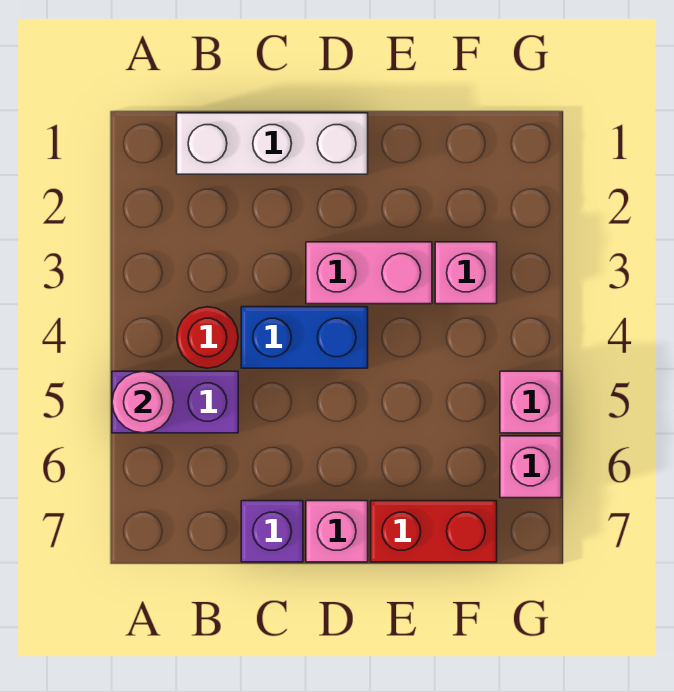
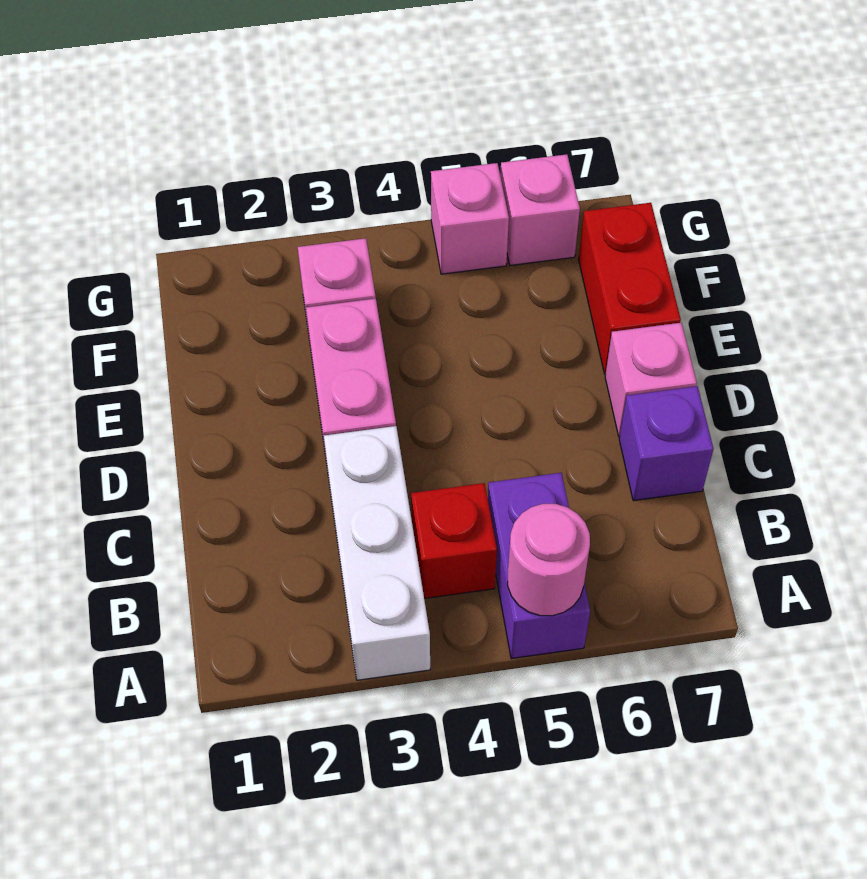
white 1x3 brick [177,113,368,174] -> white 1x3 brick moved to [324,426,430,680]
red 1x1 round brick [177,307,238,368] -> red 1x1 brick [411,483,497,599]
blue 1x2 brick [241,307,368,368] -> none

